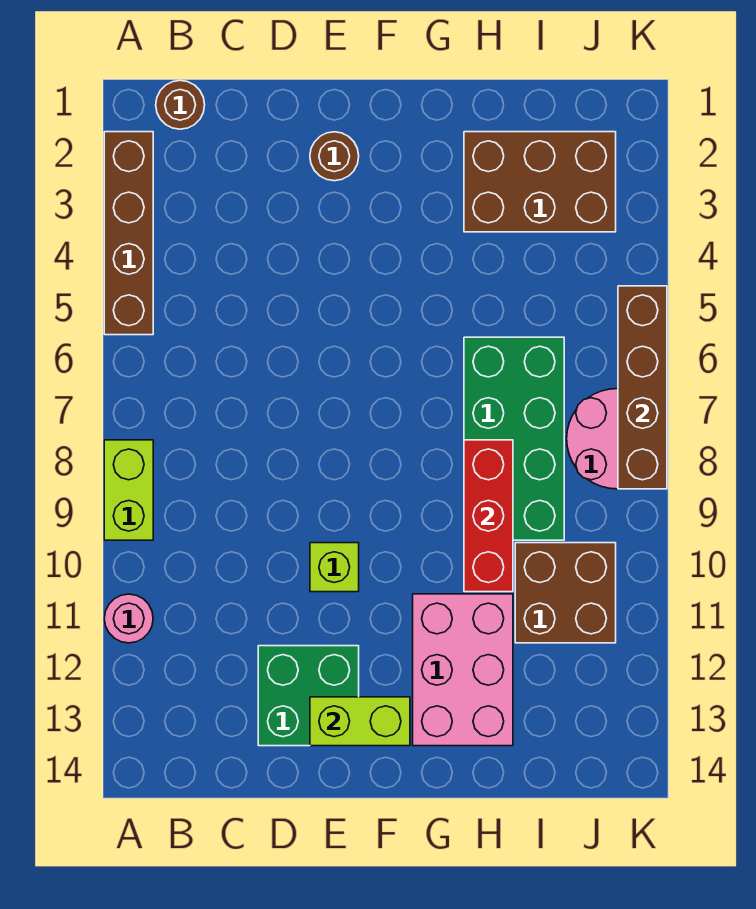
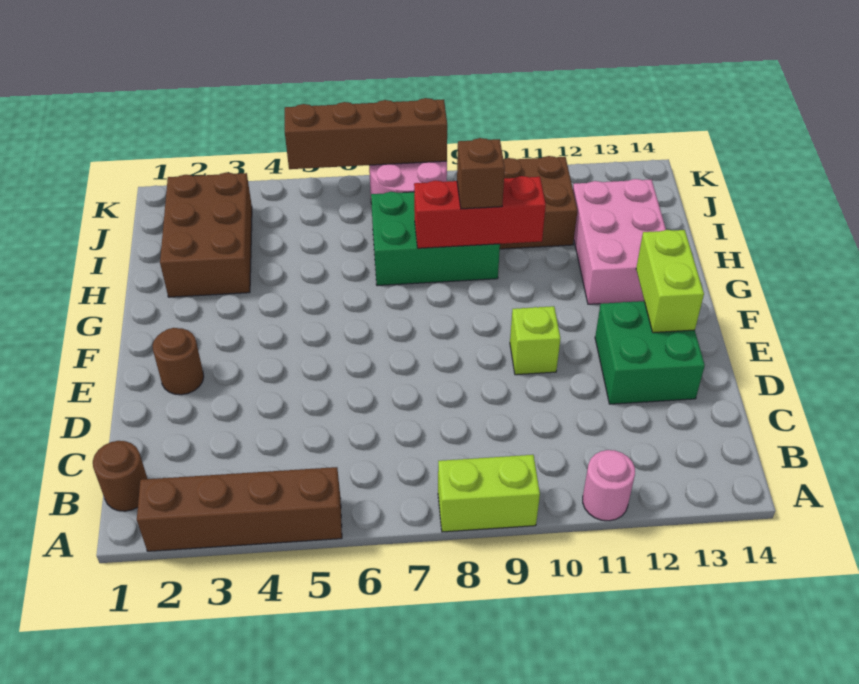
pink 2x3 brick [413,594,513,746] -> pink 2x3 brick turned to [573,179,666,304]
green 2x4 brick [464,337,564,540] -> green 2x3 brick [371,192,500,286]
none -> brown 1x1 brick [457,138,505,209]

